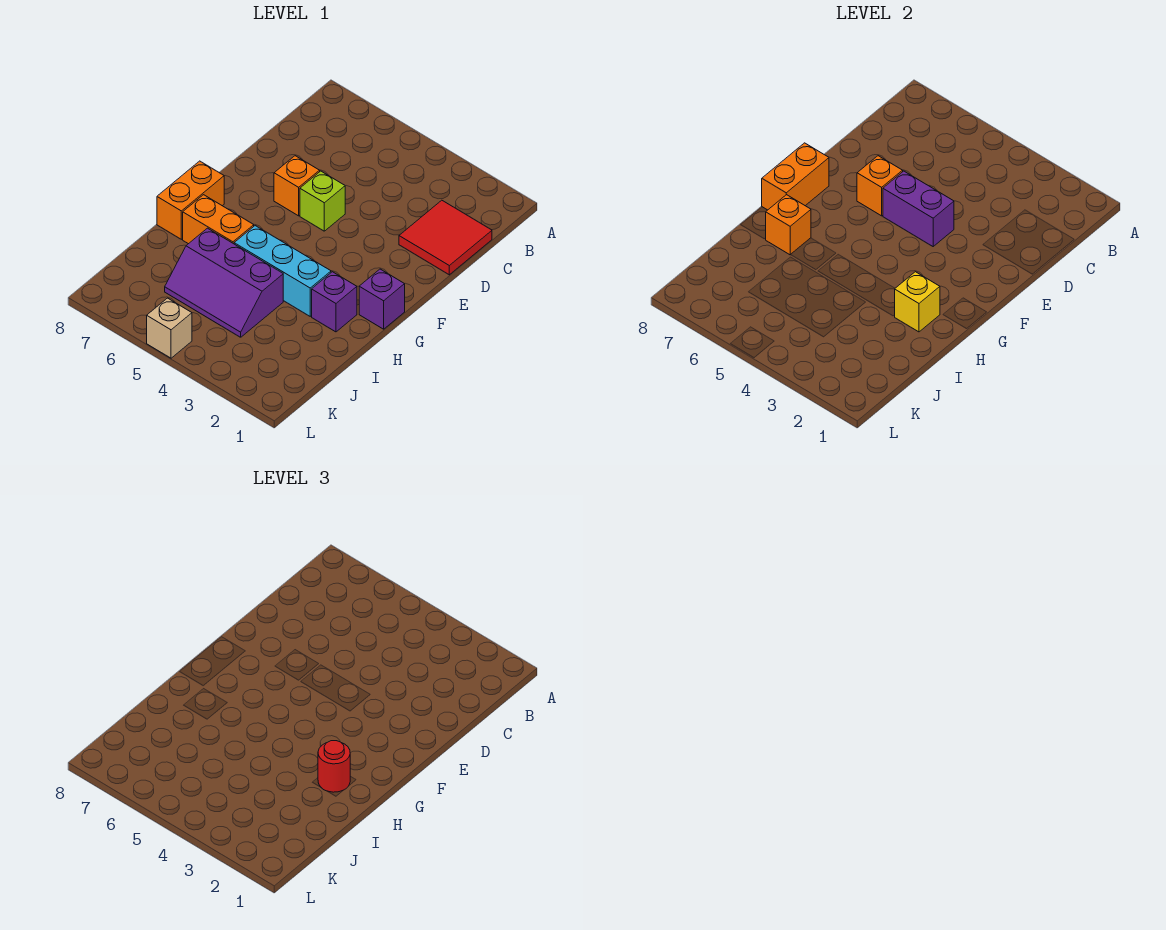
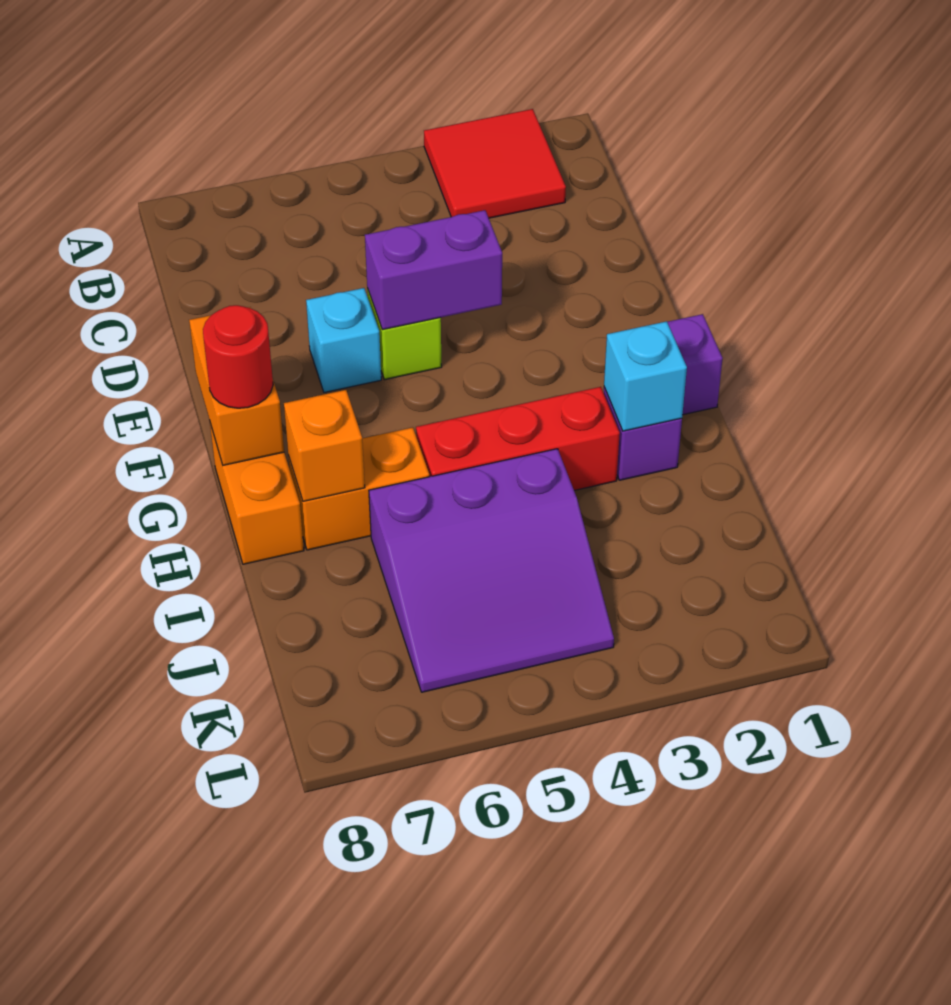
red 2x2 tile [399,200,492,275] -> red 2x2 tile moved to [424,109,566,218]
orange 1x1 brick [274,156,320,216] -> cyan 1x1 brick [306,288,381,392]
orange 1x1 brick [857,156,903,216] -> none
yellow 1x1 brick [895,272,940,332] -> cyan 1x1 brick [604,321,687,431]
red 1x1 round brick [318,741,350,792] -> red 1x1 round brick moved to [203,305,273,408]
cyan 1x3 brick [234,226,331,316] -> red 1x3 brick [416,387,620,491]
purple 2x3 slope [165,228,283,337] -> purple 3x3 slope [369,449,614,692]
tan 1x1 brick [147,298,192,358] -> none

